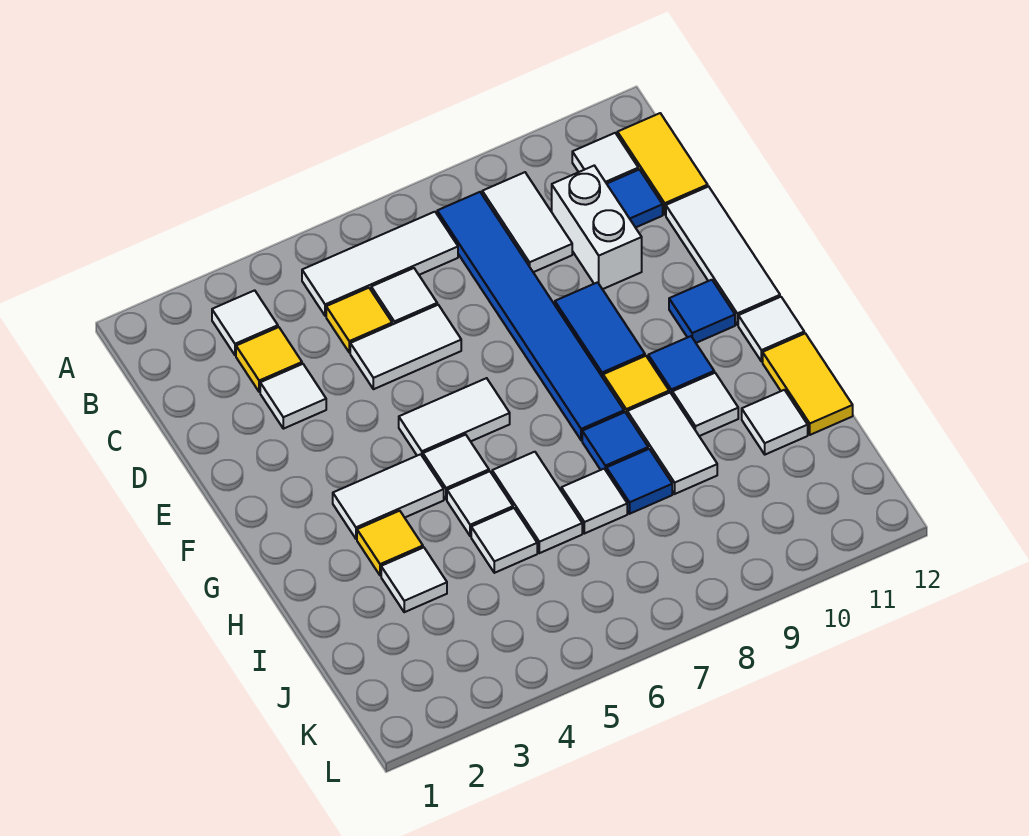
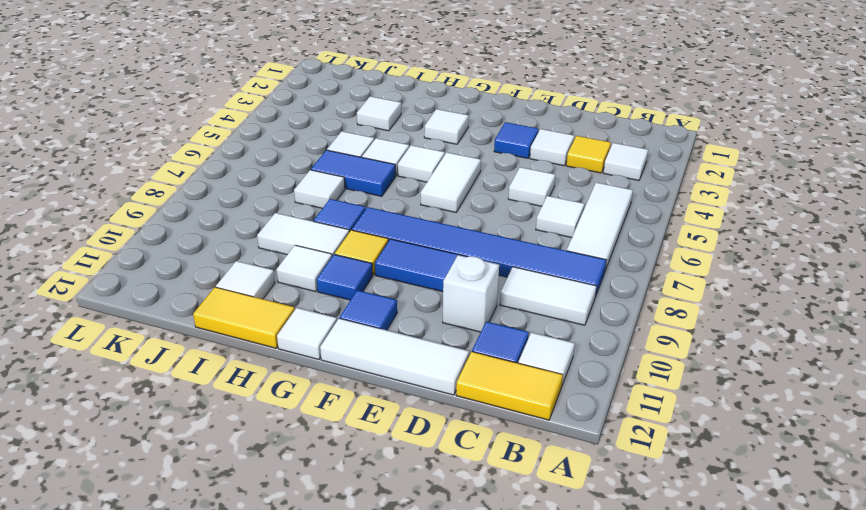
yellow 1x1 tile [326,288,392,353] -> none
white 1x2 brick [552,166,642,289] -> white 1x1 brick [443,255,499,332]
white 1x2 tile [350,305,461,389] -> white 1x1 tile [508,167,555,206]
white 1x2 tile [333,454,444,539] -> white 1x1 tile [424,109,469,144]
yellow 1x1 tile [357,511,423,576] -> none
white 1x2 tile [492,452,582,553] -> blue 1x2 tile [311,150,396,196]
blue 1x1 tile [607,449,672,514] -> blue 1x1 tile moved to [494,122,539,158]

